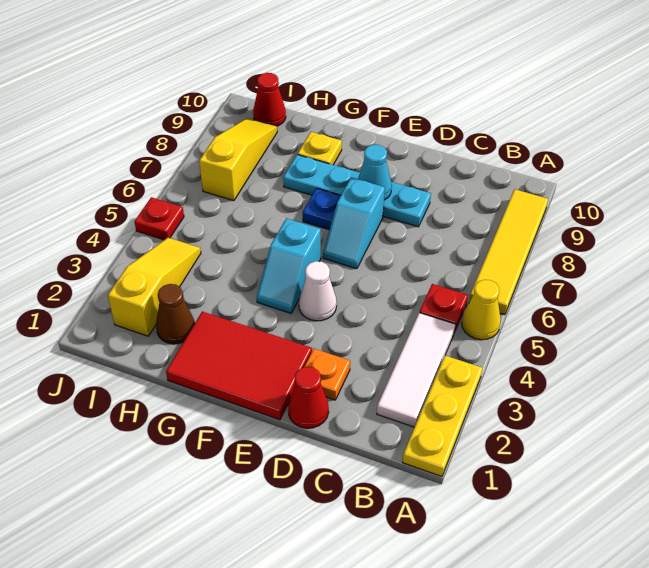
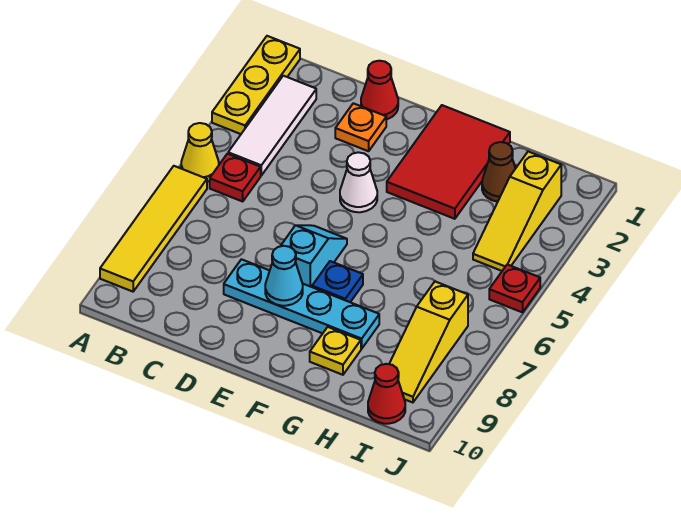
red 2x3 tile [166,312,312,420] -> red 2x3 tile turned to [387,105,510,219]
cyan 1x2 slope [257,218,321,313] -> none

